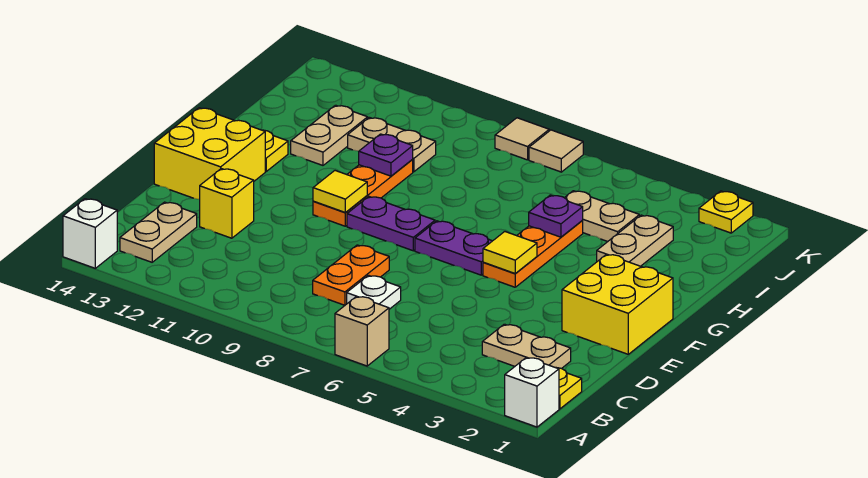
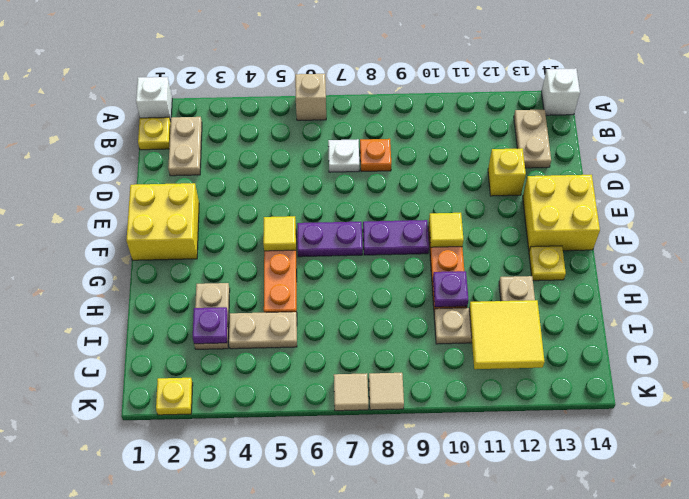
tan 1x2 plate [482,324,571,368] -> tan 1x2 plate turned to [168,117,202,176]
orange 1x2 plate [313,245,389,305] -> orange 1x1 plate [360,139,391,172]
purple 1x1 plate [529,195,583,237] -> purple 1x1 plate moved to [193,307,228,344]
none -> yellow 2x2 tile [469,300,545,369]

